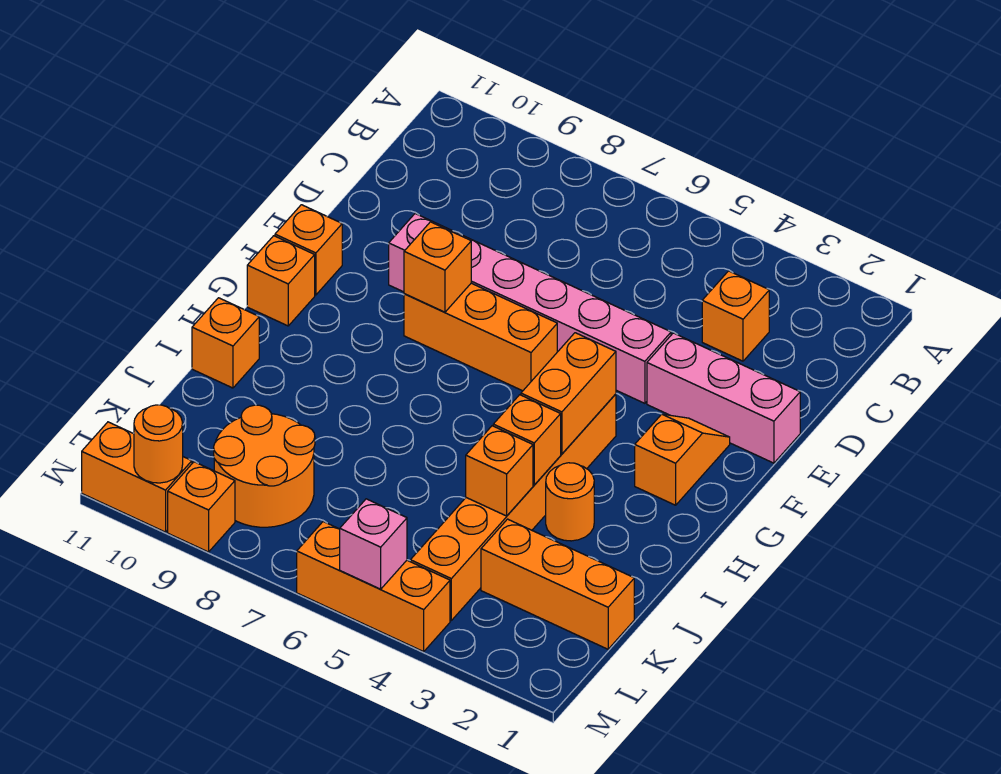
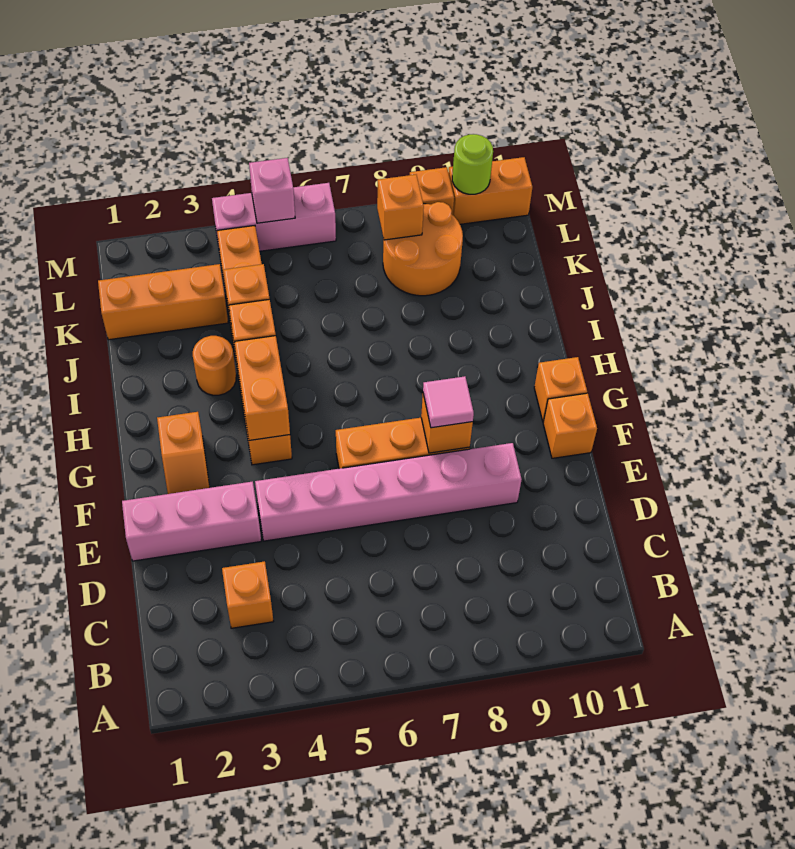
none -> pink 1x1 tile [423,376,474,428]
orange 1x1 brick [192,298,259,388] -> orange 1x1 brick moved to [377,175,424,240]
orange 1x3 brick [297,522,450,652] -> pink 1x3 brick [212,183,336,251]
orange 1x1 round brick [134,405,183,483] -> lime 1x1 round brick [452,134,493,194]

